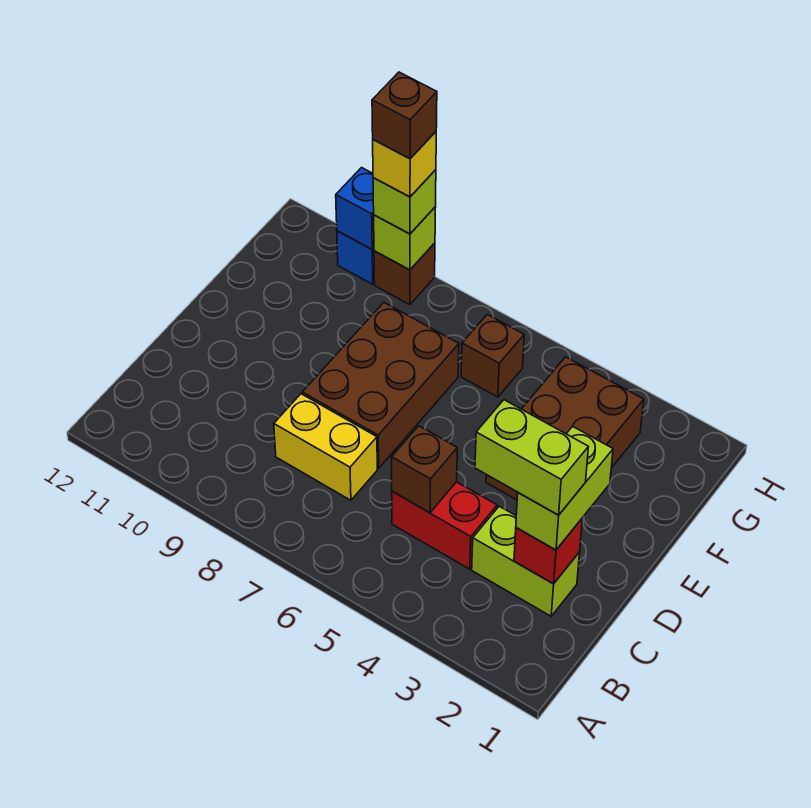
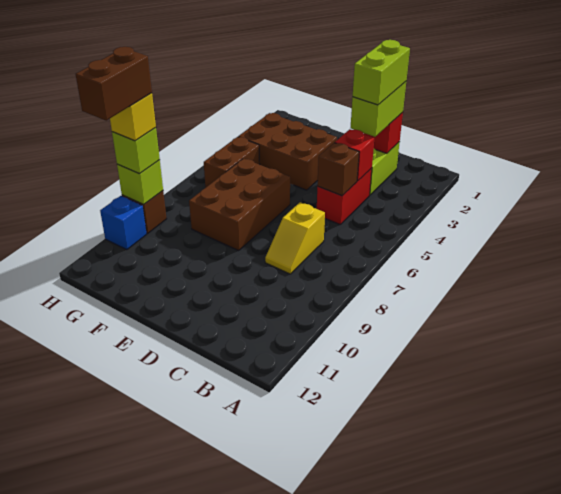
lime 1x2 brick [516,426,613,550] -> lime 1x2 brick turned to [351,82,406,137]
none -> red 1x1 brick [335,129,374,181]
yellow 1x2 brick [274,394,377,500] -> yellow 1x2 slope [265,202,325,274]
brown 2x3 brick [302,303,459,468] -> brown 2x3 brick turned to [189,159,290,250]
brown 1x1 brick [461,314,524,397] -> brown 1x2 brick [204,137,260,188]
brown 1x1 brick [372,72,437,159] -> brown 1x2 brick [76,47,152,121]
blue 1x1 brick [336,168,374,249] -> none

